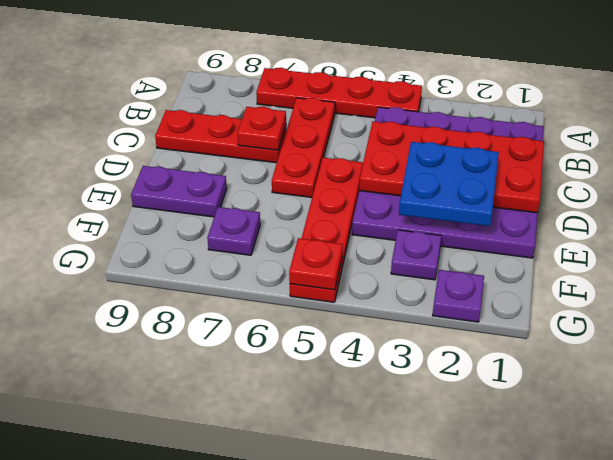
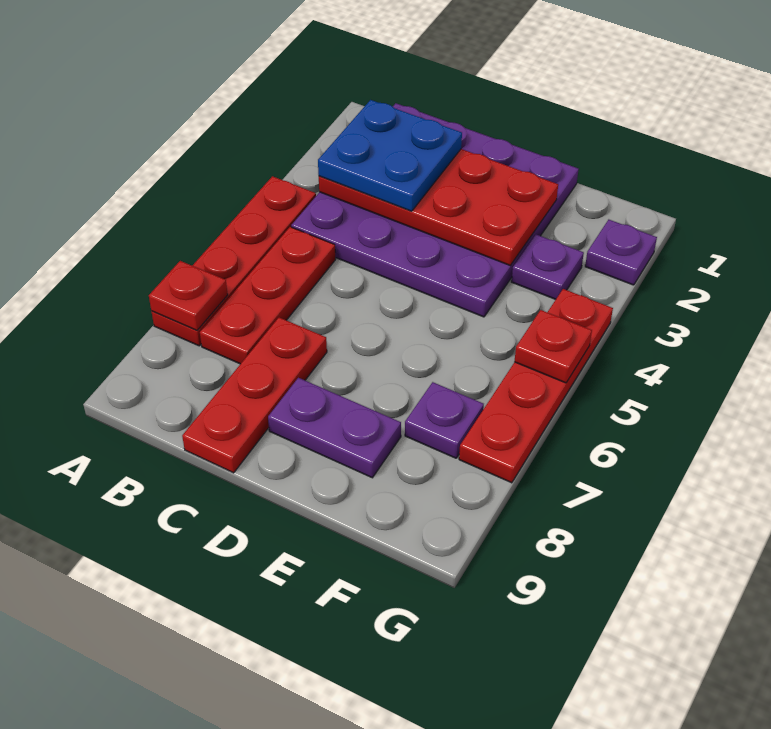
red 1x3 plate [272,98,335,198] -> red 1x3 plate turned to [200,227,336,364]
red 2x4 plate [359,121,544,213] -> red 2x4 plate turned to [319,149,558,265]
red 1x1 plate [237,107,286,150] -> red 1x1 plate moved to [149,261,228,330]
blue 2x2 plate [399,142,499,226] -> blue 2x2 plate moved to [318,100,462,211]
red 1x4 plate [290,158,363,302] -> red 1x4 plate turned to [459,289,613,483]
purple 1x2 plate [131,166,227,217] -> purple 1x2 plate turned to [268,378,401,478]

